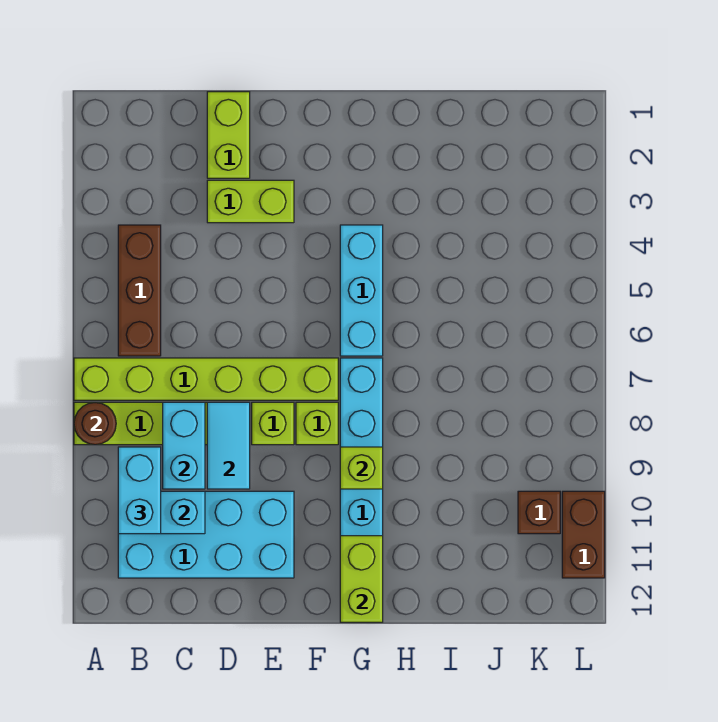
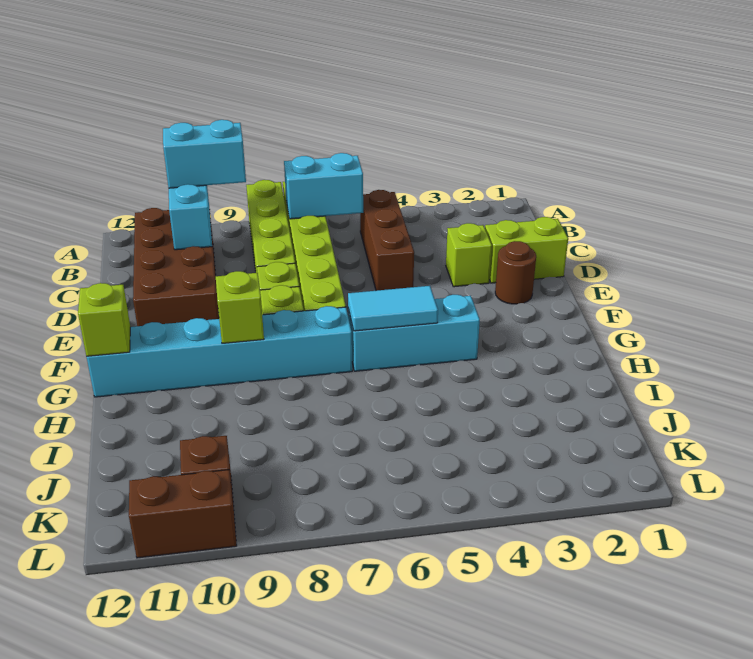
brown 1x1 round brick [74,402,116,445] -> brown 1x1 round brick moved to [495,241,536,304]
brown 1x3 brick [118,225,161,356] -> brown 1x3 brick turned to [360,190,414,291]
cyan 2x4 brick [118,491,294,578] -> brown 2x4 brick [133,208,219,326]
cyan 1x2 brick [163,402,205,489] -> cyan 1x2 brick moved to [284,153,363,219]
lime 1x2 brick [207,180,294,223] -> lime 1x1 brick [446,223,492,287]
cyan 1x2 tile [207,402,250,489] -> cyan 1x2 tile moved to [348,286,438,331]
lime 1x2 brick [340,536,383,622] -> lime 1x1 brick [78,283,130,356]

